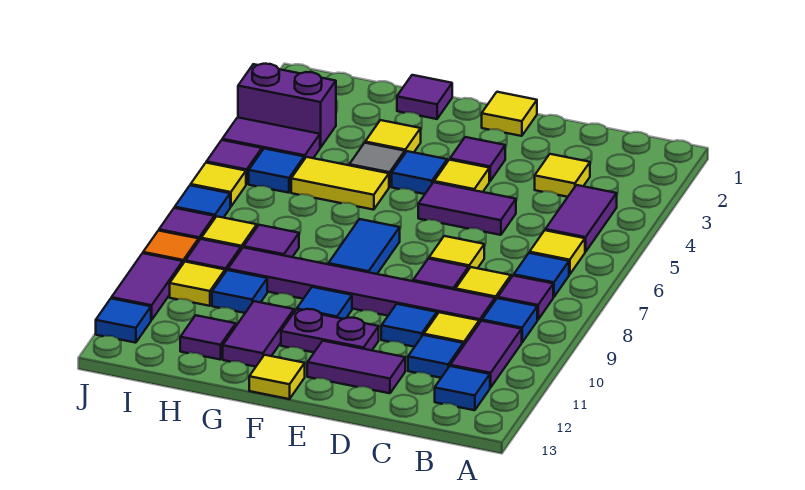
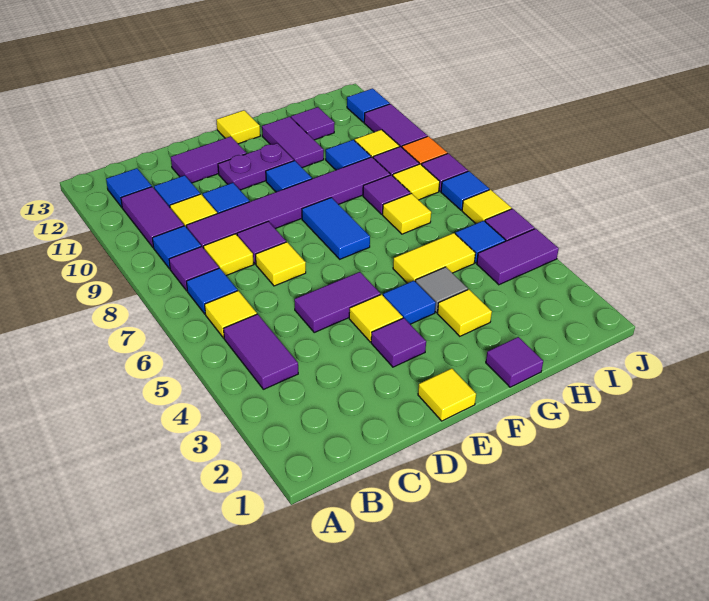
yellow 1x1 tile [535,154,590,197] -> yellow 1x1 tile moved to [383,193,431,234]
purple 1x2 brick [238,64,336,147] -> none

